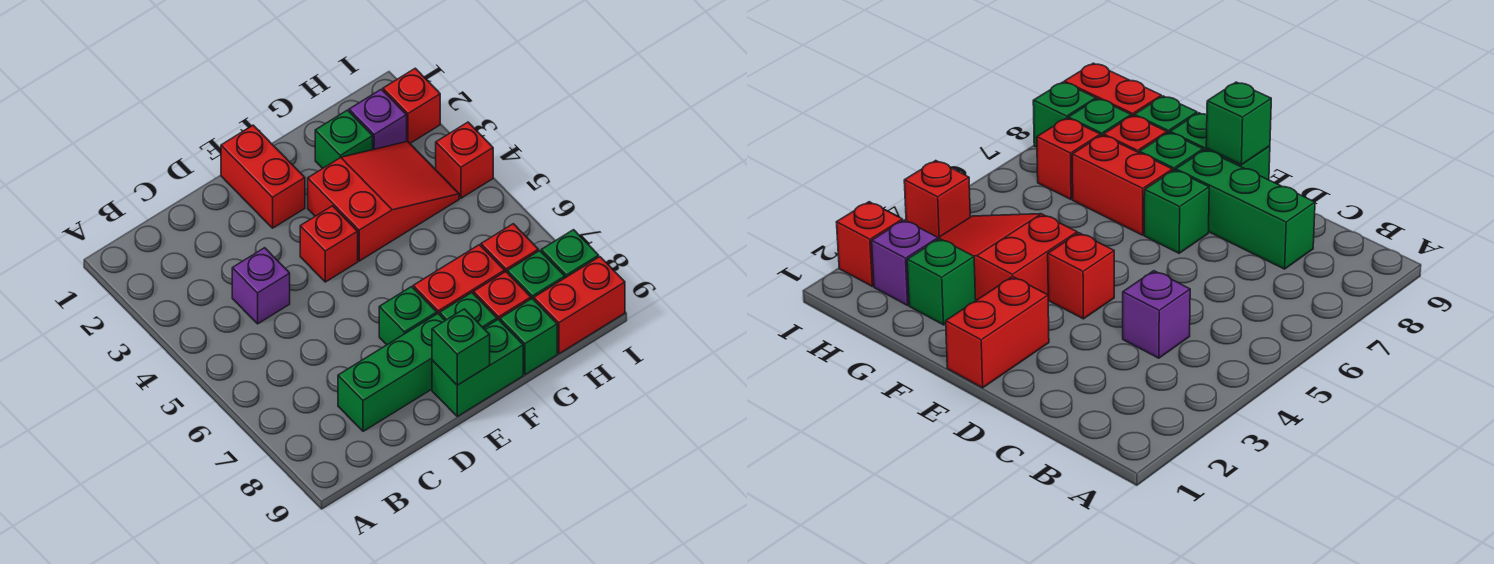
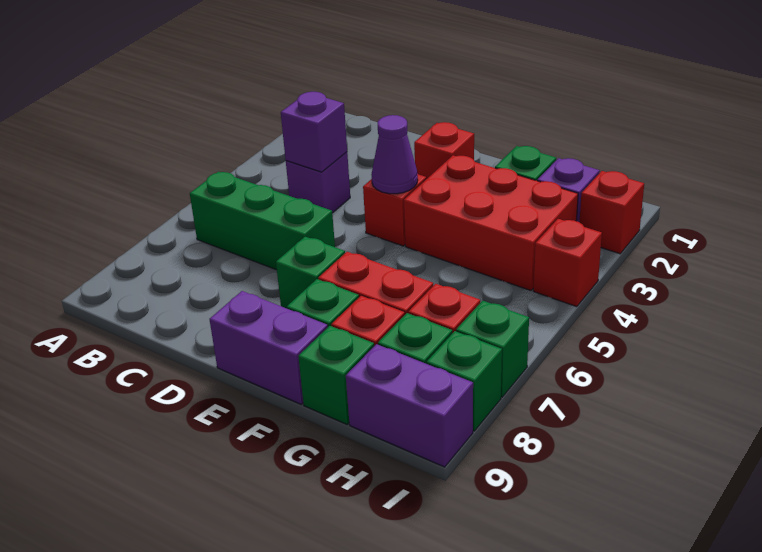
none -> purple 1x1 brick [281,92,347,172]
green 1x3 brick [338,314,445,431] -> green 1x3 brick moved to [190,172,335,270]
red 1x2 brick [221,125,305,228] -> red 1x1 brick [414,122,474,179]
none -> purple 1x1 cone [371,115,418,194]
green 1x2 brick [432,319,523,416] -> purple 1x2 brick [210,291,328,404]
green 1x1 brick [432,309,490,385] -> green 1x1 brick moved to [456,301,529,397]
red 2x3 slope [308,141,459,261] -> red 2x3 brick [404,155,578,291]
red 1x2 brick [534,257,625,354] -> purple 1x2 brick [346,344,473,467]

